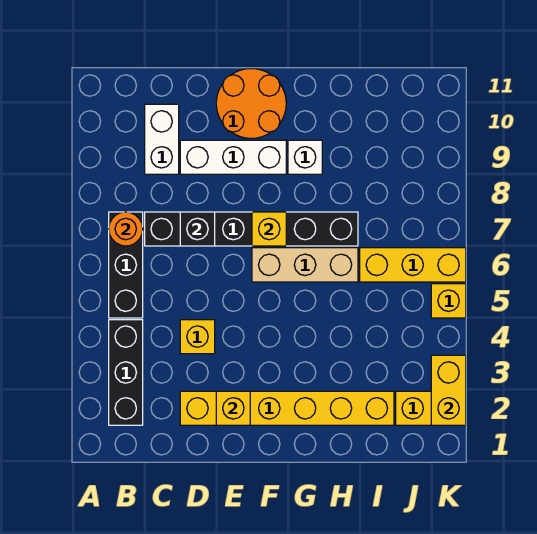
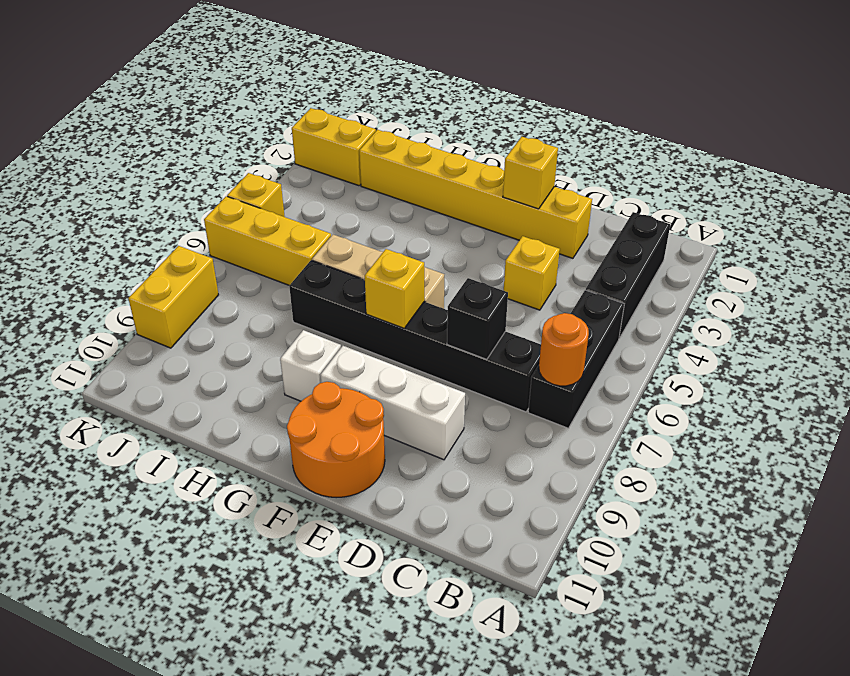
white 1x2 brick [145,104,179,174] -> none
yellow 1x2 brick [431,355,466,425] -> yellow 1x2 brick moved to [128,246,219,348]

